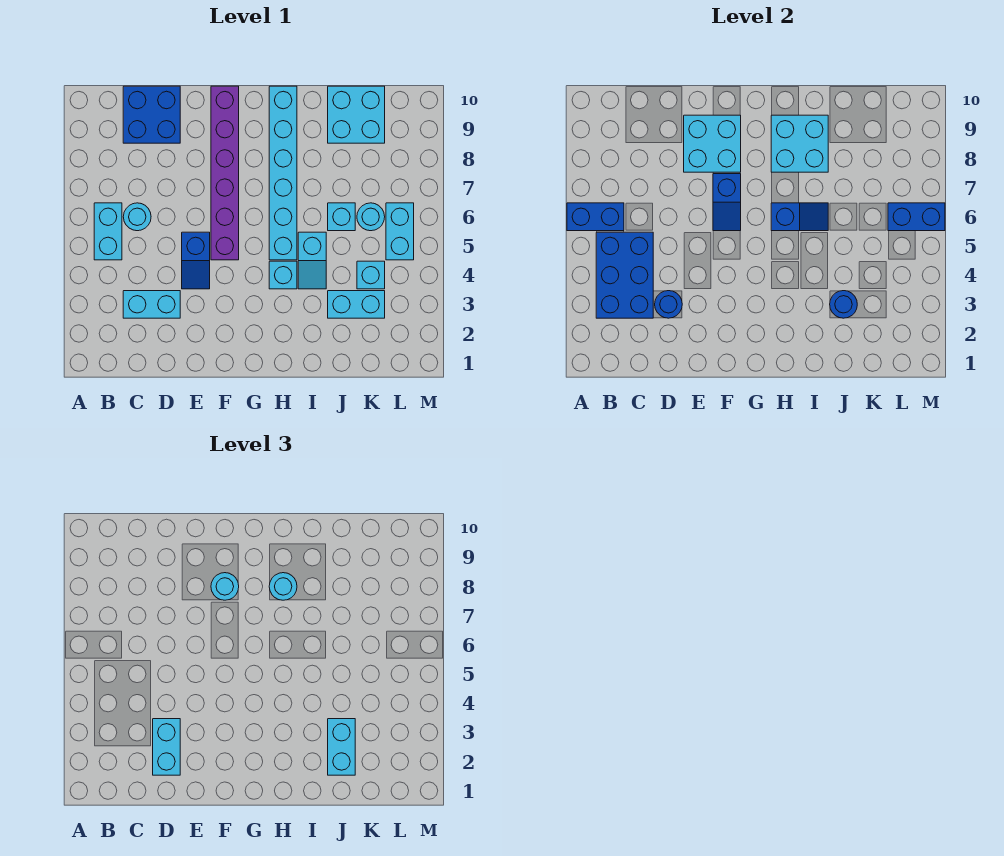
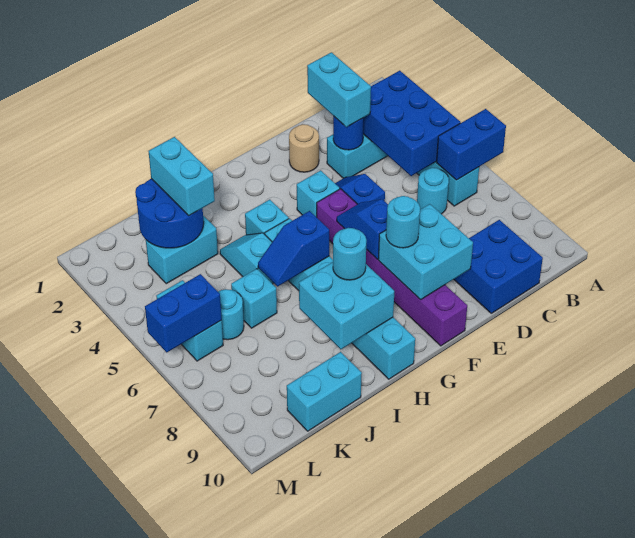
none -> tan 1x1 round brick [289,124,319,172]
blue 1x1 round brick [830,291,857,318] -> blue 2x2 round brick [135,179,204,248]
cyan 2x2 brick [328,86,385,143] -> cyan 1x2 brick [287,352,362,431]
cyan 1x1 brick [357,261,385,289] -> cyan 1x1 brick moved to [297,170,340,217]

